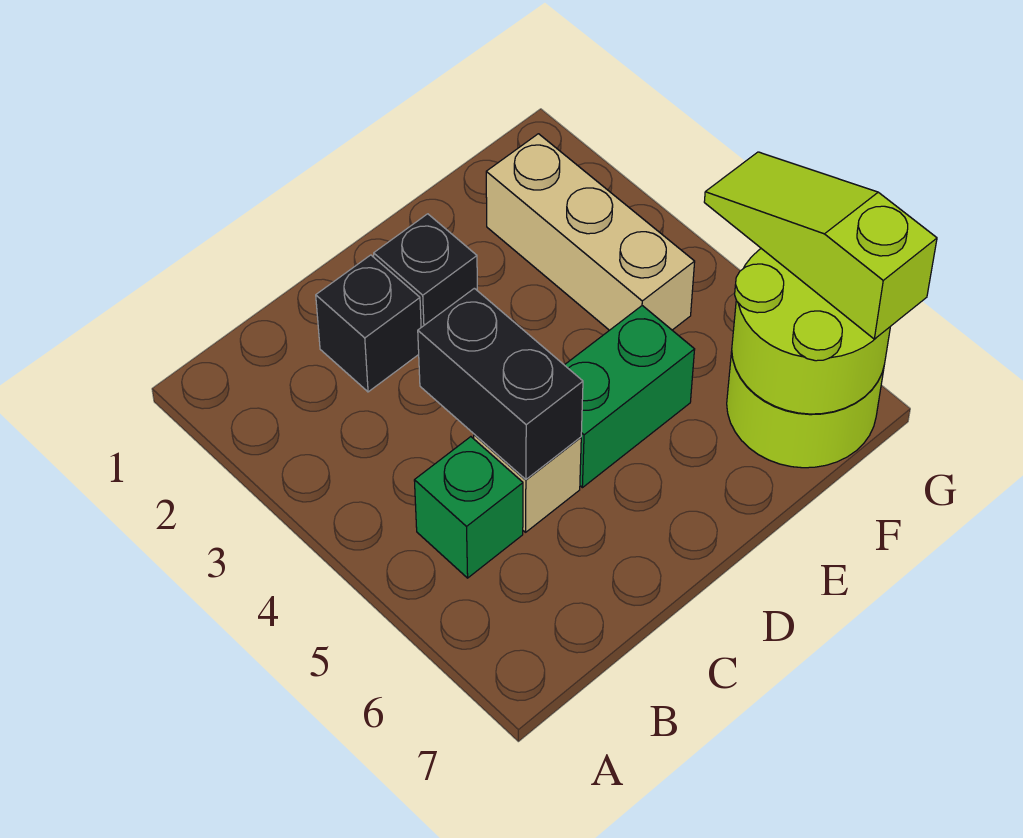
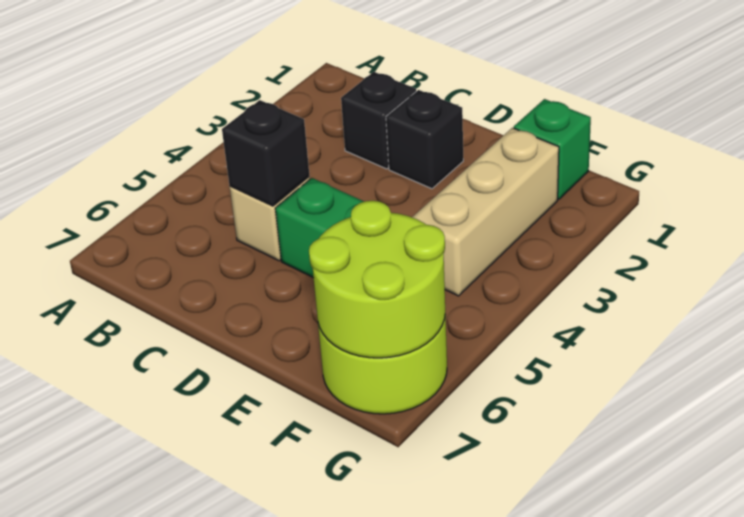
green 1x1 brick [414,437,523,578] -> green 1x1 brick moved to [514,99,591,199]
black 1x2 brick [418,288,583,479] -> black 1x1 brick [222,100,309,206]
lime 1x3 slope [704,152,937,339] -> none

